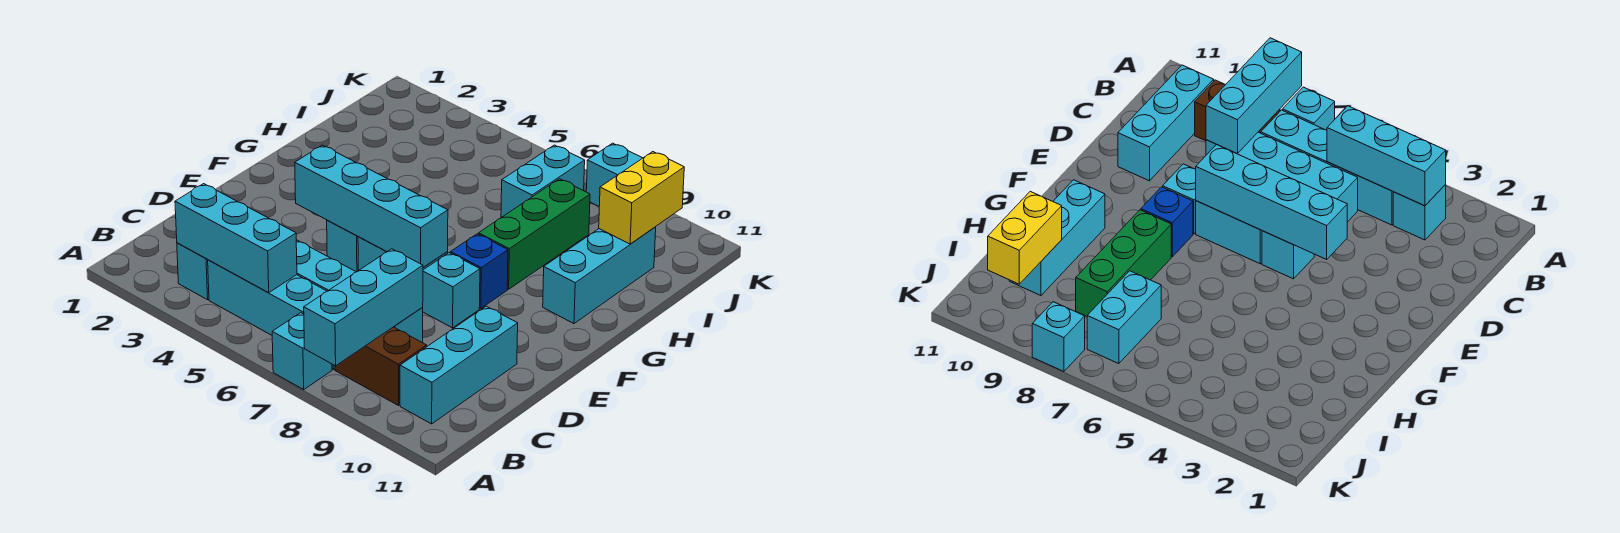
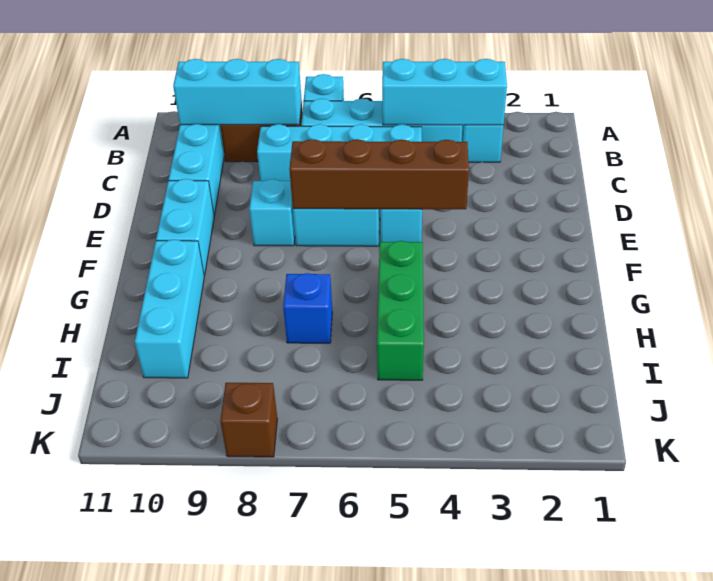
cyan 1x3 brick [304,249,423,366] -> cyan 1x3 brick turned to [173,59,302,125]
cyan 1x4 brick [295,145,448,267] -> brown 1x4 brick [289,139,469,209]
blue 1x1 brick [450,234,508,308] -> blue 1x1 brick moved to [283,273,332,343]
green 1x3 brick [479,179,590,289] -> green 1x3 brick moved to [377,241,424,380]
cyan 1x2 brick [501,145,585,217] -> cyan 1x2 brick moved to [156,179,214,276]
yellow 1x2 brick [599,152,684,244] -> none
cyan 1x1 brick [586,143,642,206] -> brown 1x1 brick [220,383,277,457]

